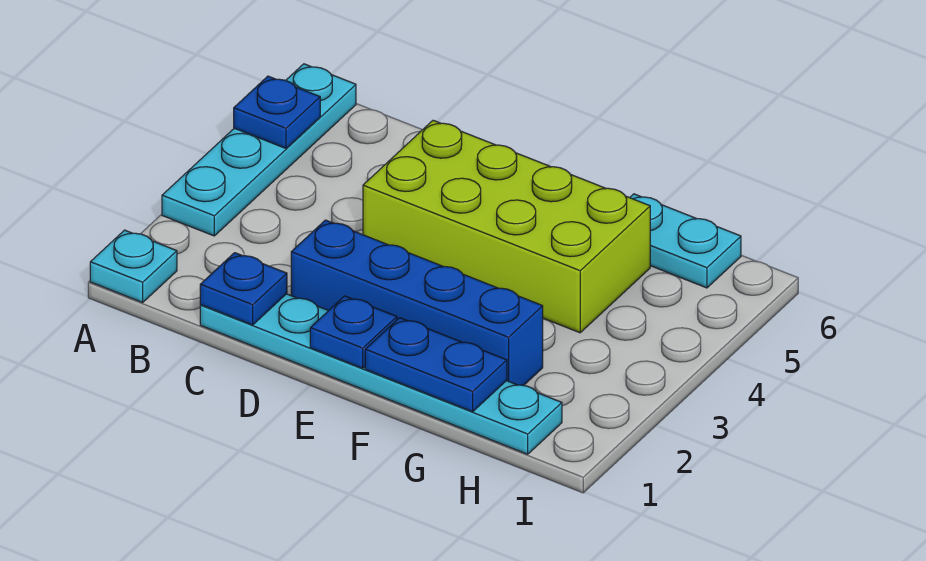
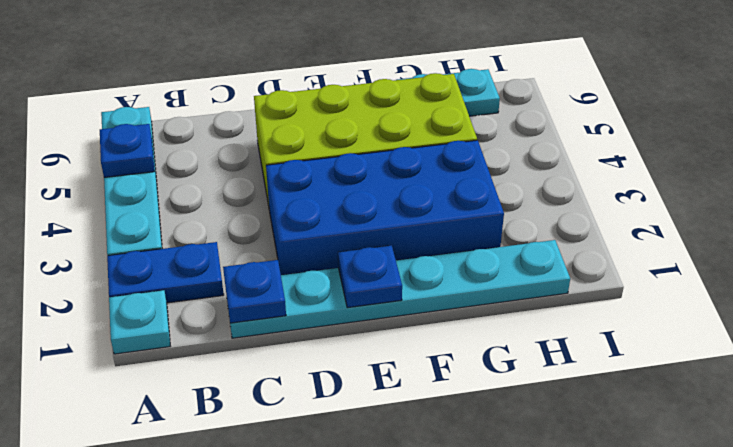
blue 1x4 brick [291,220,543,386] -> blue 2x4 brick [266,140,504,275]
blue 1x2 plate [365,318,507,412] -> blue 1x2 plate moved to [107,242,224,303]

